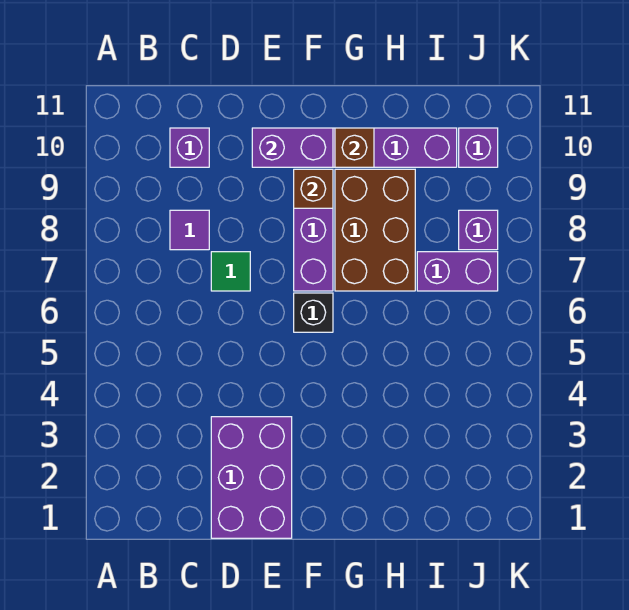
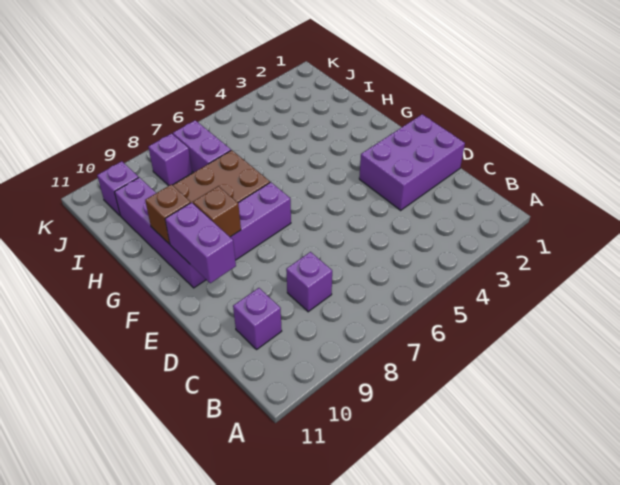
purple 1x1 tile [170,210,209,250] -> purple 1x1 brick [286,252,332,312]
green 1x1 tile [211,252,250,291] -> none
black 1x1 brick [294,293,333,332] -> none

